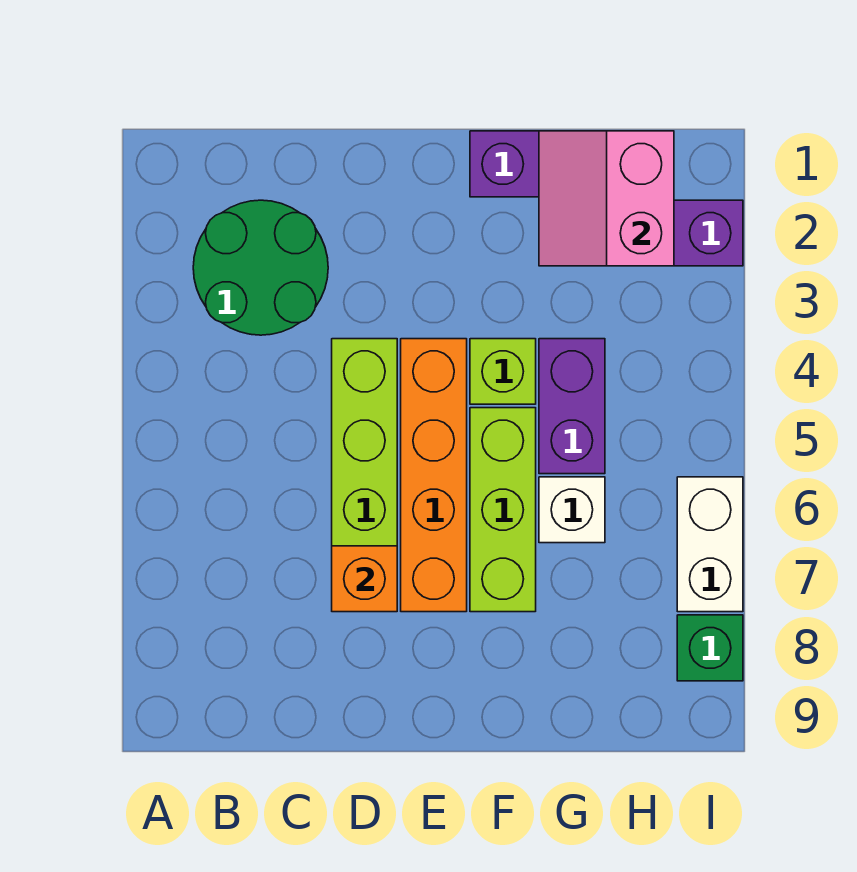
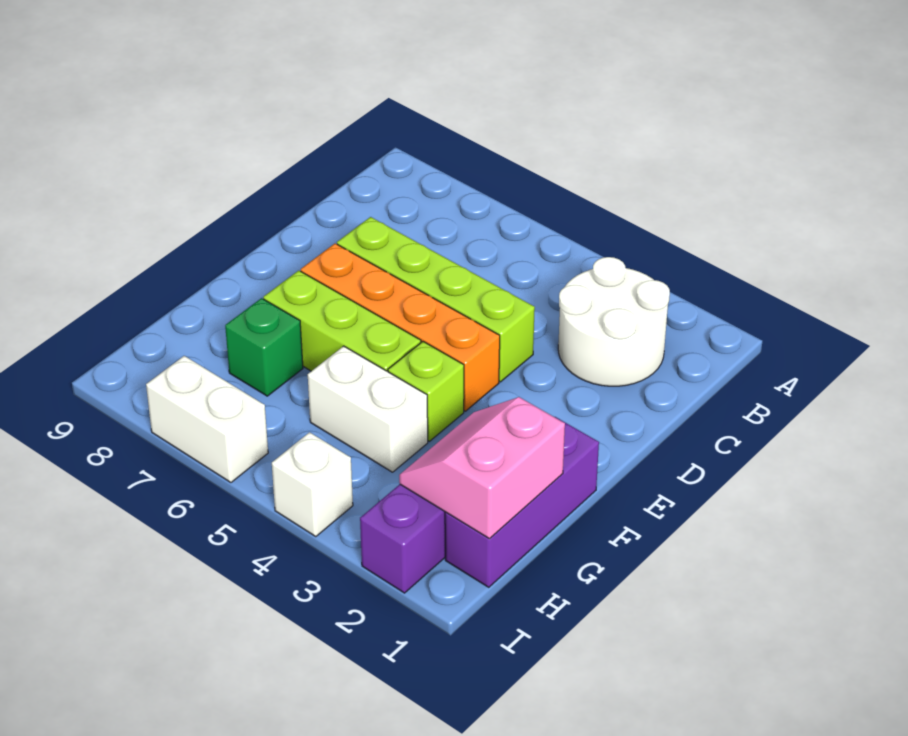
green 2x2 round brick [193,200,328,335] -> white 2x2 round brick [558,257,670,386]
orange 1x1 brick [332,546,397,612] -> none
pink 2x2 slope [539,131,674,266] -> pink 2x2 slope turned to [399,397,565,539]
purple 1x2 brick [539,339,605,474] -> white 1x2 brick [308,346,428,472]
white 1x1 brick [539,477,605,543] -> white 1x1 brick moved to [272,432,353,537]
green 1x1 brick [677,615,743,681] -> green 1x1 brick moved to [225,298,303,396]

